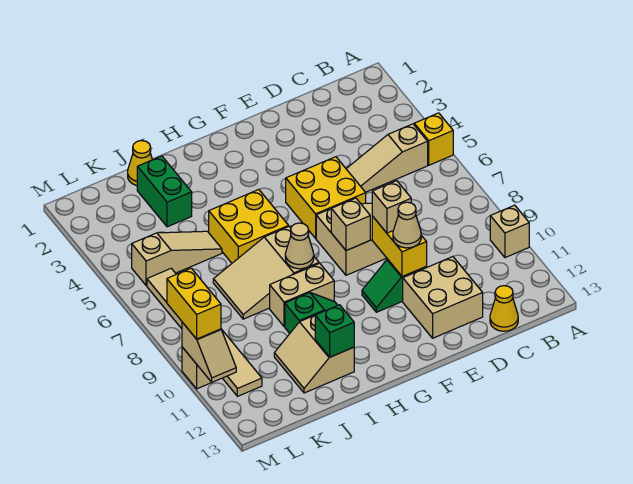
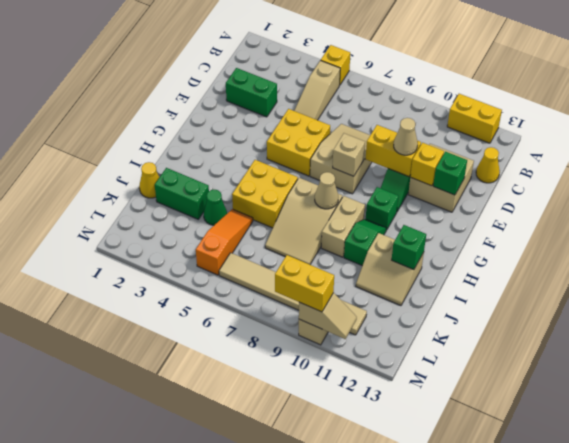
tan 1x1 brick [490,205,529,258] -> none
none -> yellow 1x2 brick [447,94,502,143]
none -> green 1x2 brick [226,68,277,117]
tan 1x1 brick [372,181,411,233] -> none
none -> yellow 1x1 brick [410,143,444,186]
none -> green 1x1 brick [433,152,467,195]
none -> green 1x1 brick [366,187,398,230]
none -> green 1x1 cone [204,190,227,225]
tan 1x3 slope [132,231,222,286] -> orange 1x3 slope [196,209,253,275]

